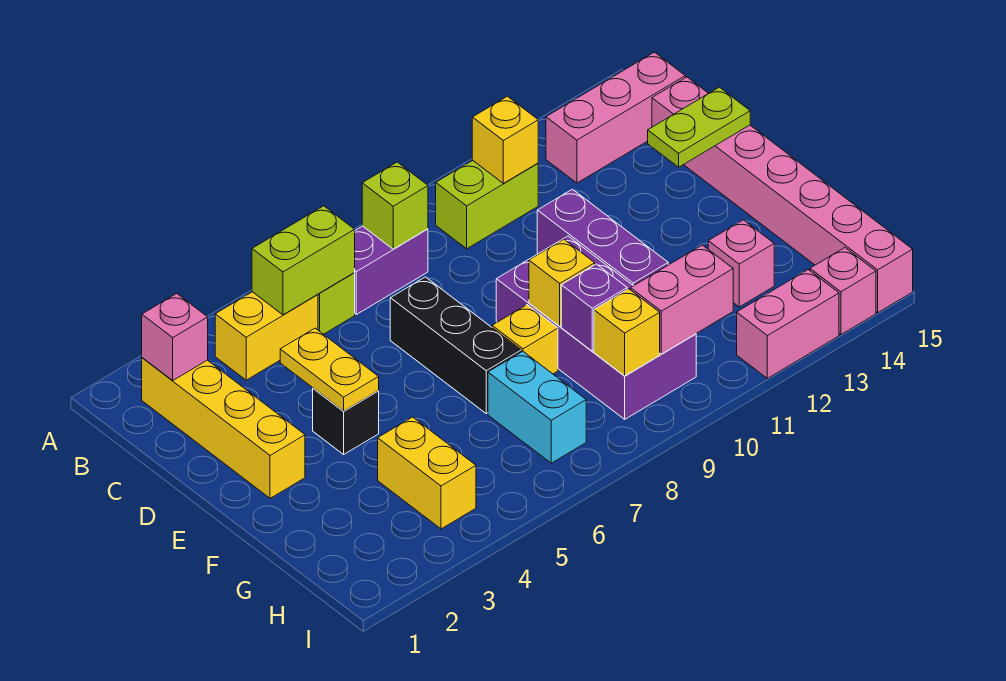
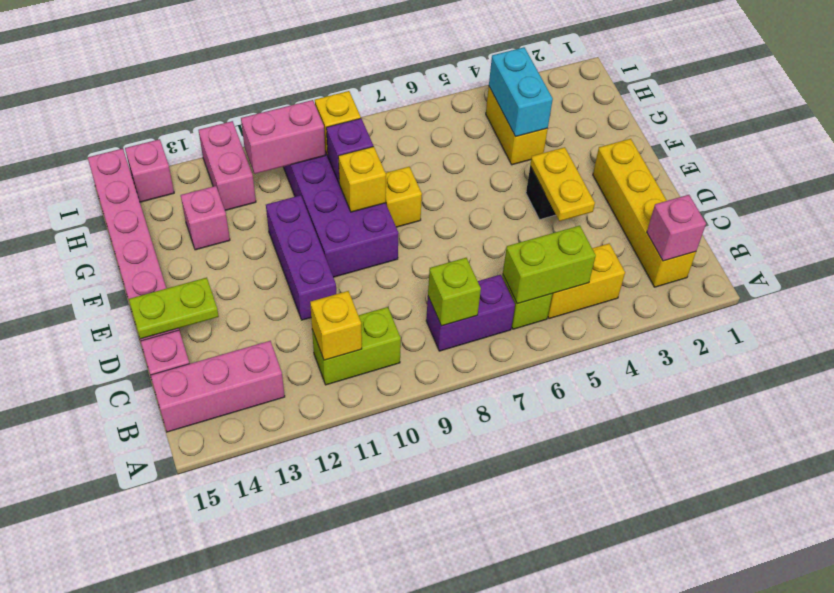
black 1x3 brick [390,277,521,414] -> none
cyan 1x2 brick [488,351,586,463] -> cyan 1x2 brick moved to [489,47,553,137]
pink 1x2 brick [737,270,839,378] -> pink 1x2 brick turned to [199,121,256,210]

